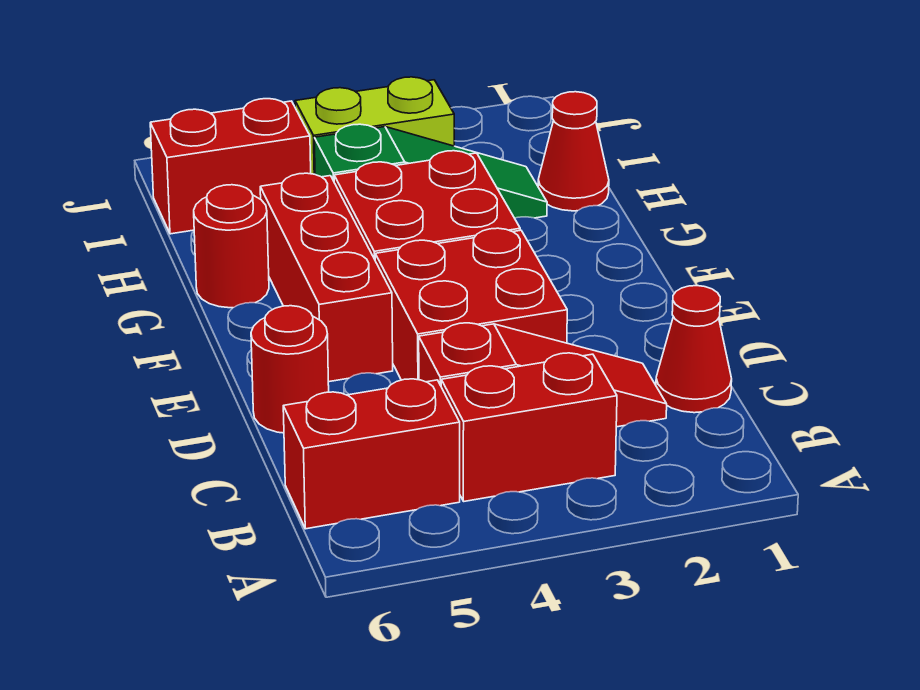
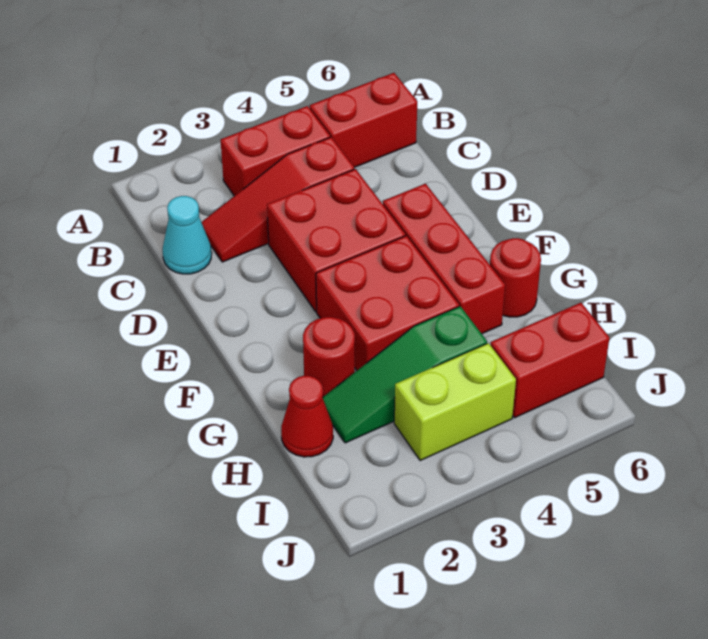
red 1x1 cone [656,286,732,413] -> cyan 1x1 cone [163,196,212,274]
red 1x1 round brick [251,306,329,433] -> red 1x1 round brick moved to [303,317,355,397]

